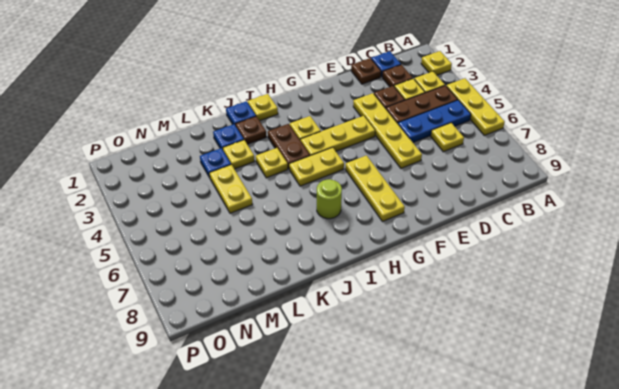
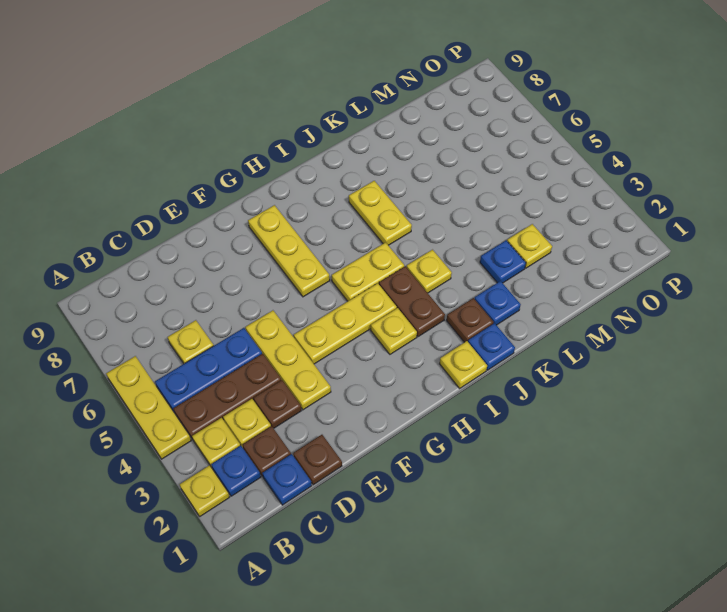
none -> blue 1x1 plate [211,445,261,496]
yellow 1x4 plate [353,93,422,168] -> yellow 1x3 plate [246,310,331,410]
lime 1x1 round brick [317,179,342,219] -> none
yellow 1x1 plate [223,140,255,169] -> yellow 1x1 plate moved to [507,224,552,268]
yellow 1x2 plate [209,165,253,213] -> yellow 1x2 plate moved to [349,181,412,245]

